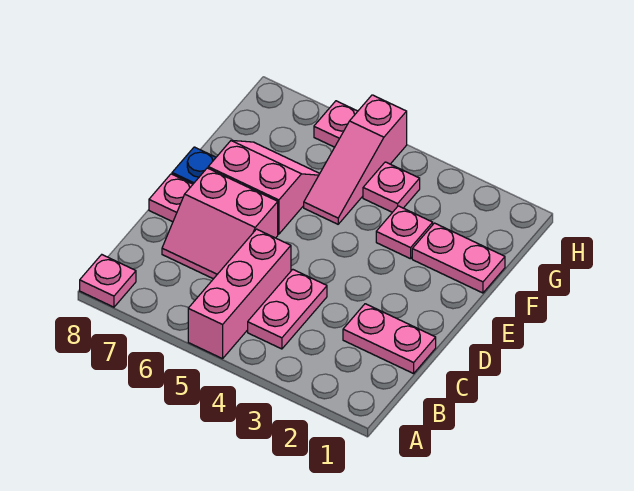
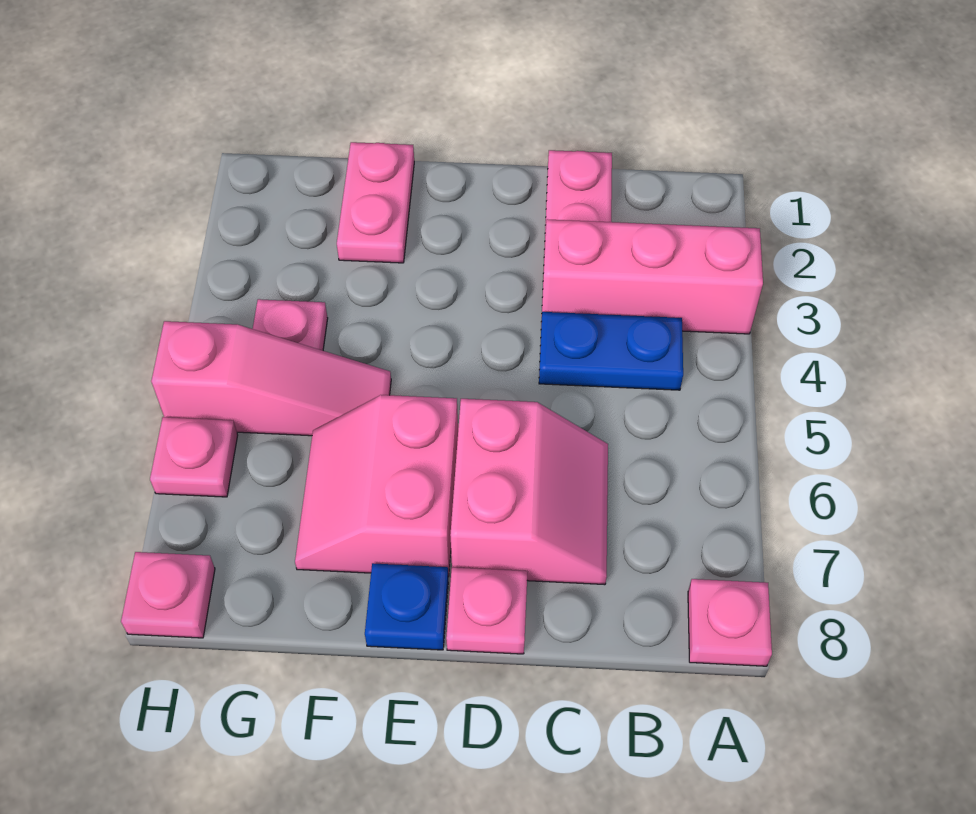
pink 1x3 brick [188,229,291,359] -> pink 1x3 brick moved to [542,219,763,334]
pink 1x2 plate [248,269,327,349] -> blue 1x2 plate [539,312,683,390]
pink 1x1 plate [376,206,433,259] -> pink 1x1 plate moved to [121,552,215,638]

